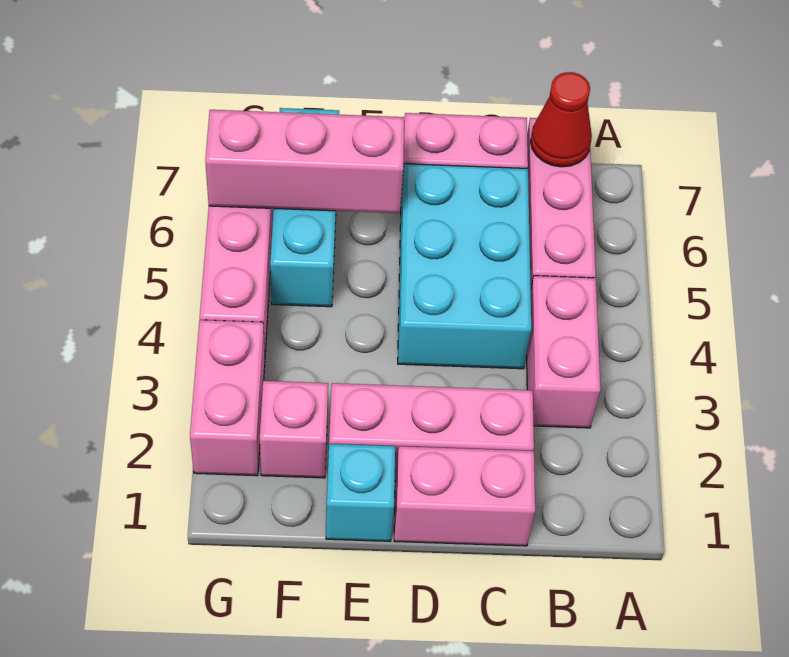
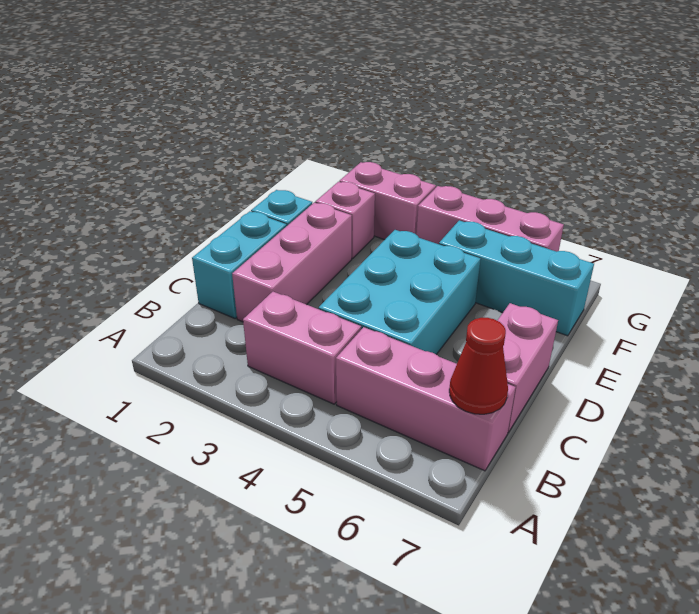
pink 1x2 brick [394,446,535,546] -> cyan 1x2 brick [192,211,287,318]
cyan 2x3 brick [398,164,531,369] -> cyan 2x3 brick turned to [318,230,481,355]
pink 1x3 brick [205,110,404,213] -> none

